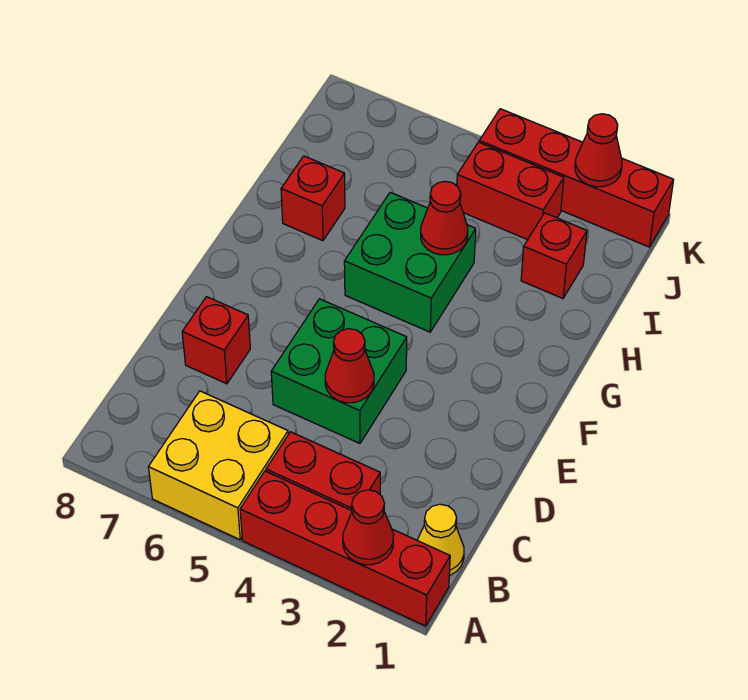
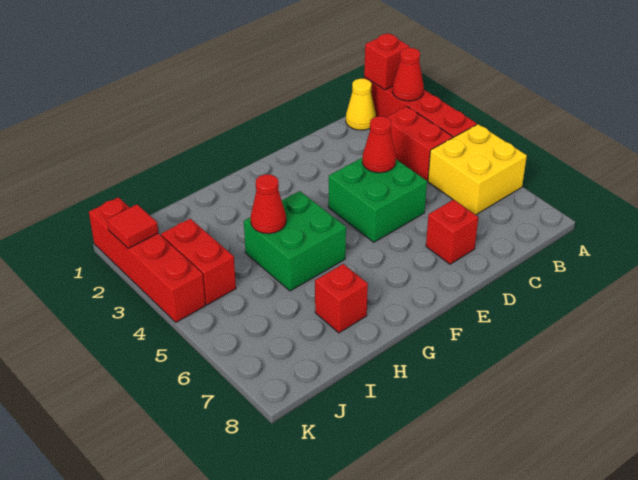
red 1x1 brick [521,213,587,298] -> red 1x1 brick moved to [364,33,409,90]
red 1x1 cone [575,114,622,187] -> red 1x1 tile [107,204,158,249]

